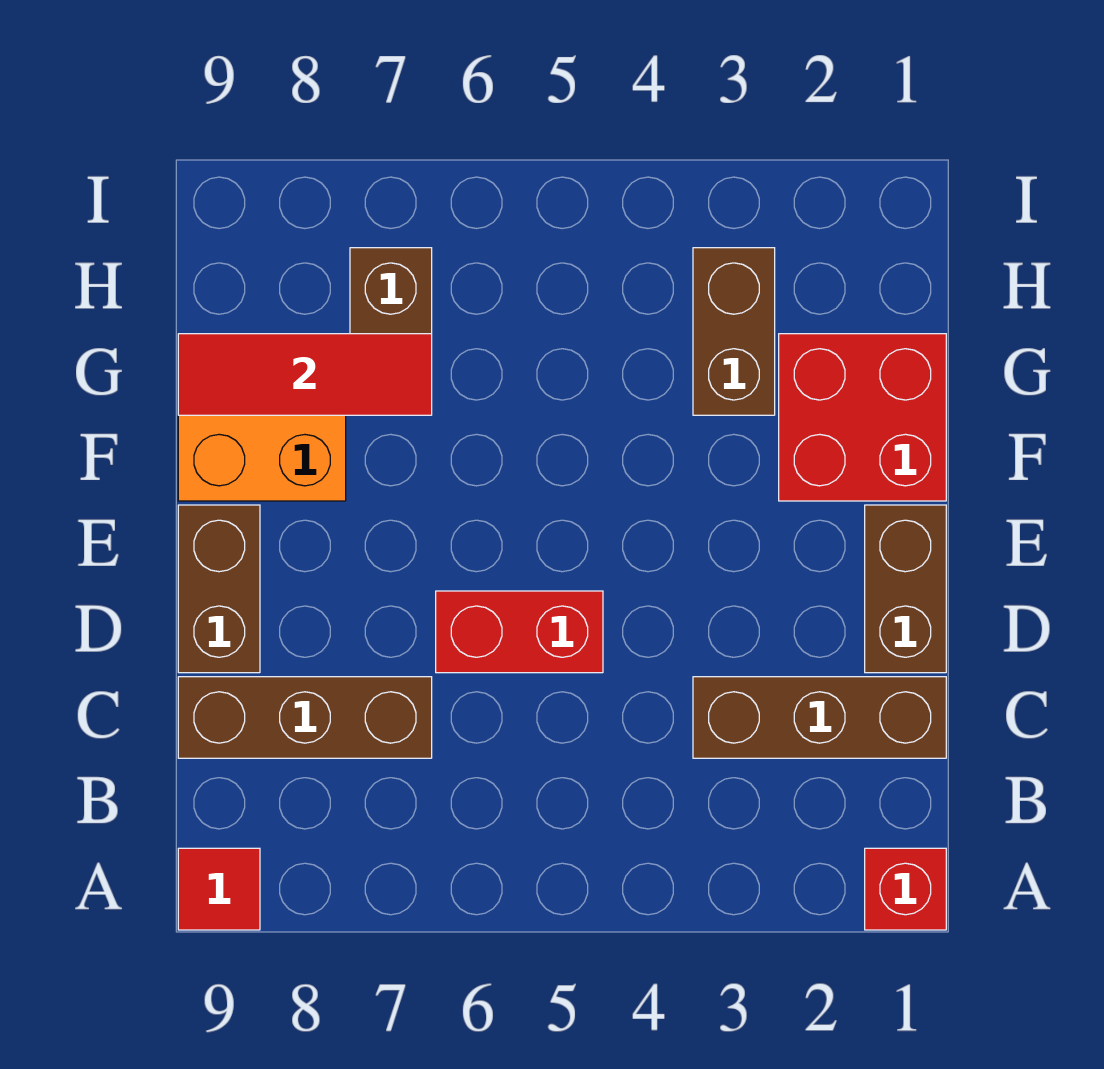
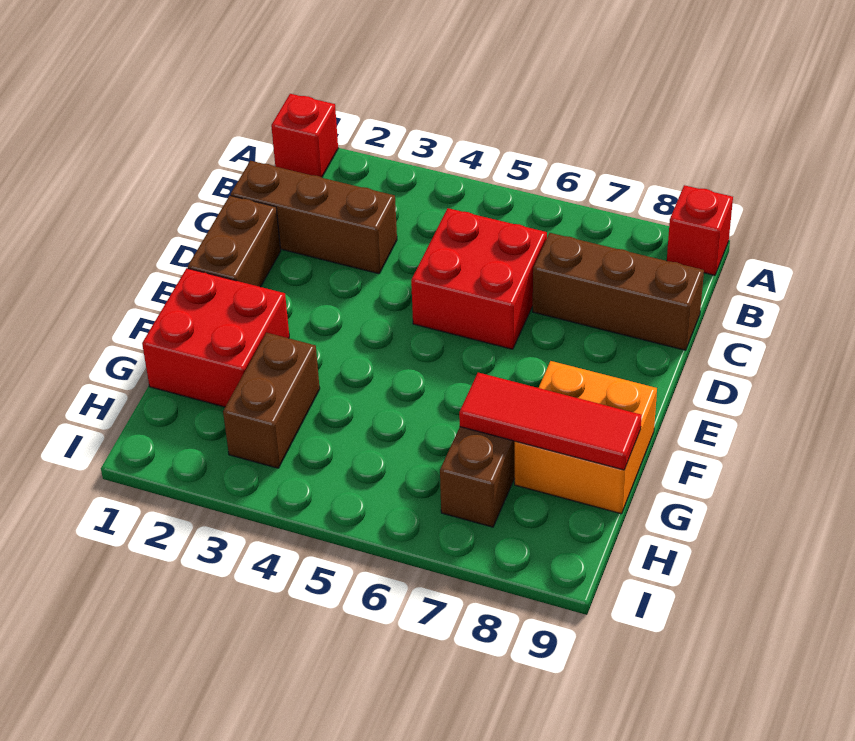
red 1x1 tile [178,848,260,930] -> red 1x1 brick [667,185,733,275]
red 1x2 brick [436,591,603,673] -> red 2x2 brick [411,208,547,349]
brown 1x2 brick [178,505,260,673] -> none

